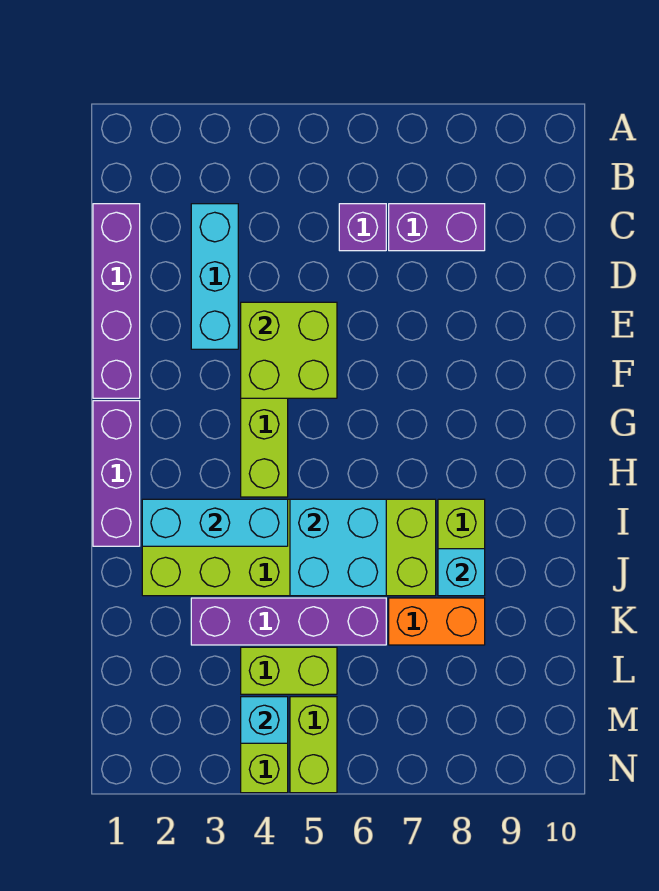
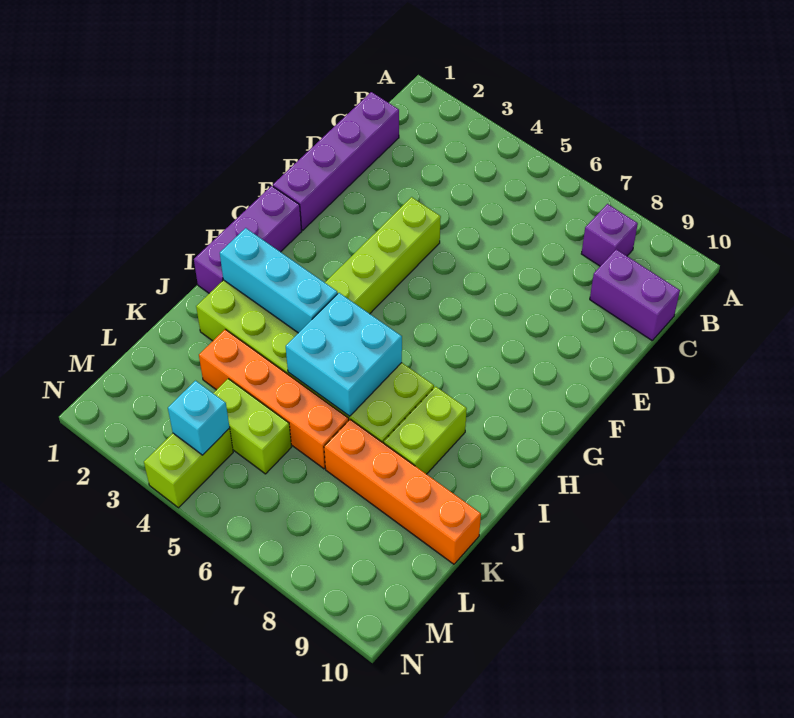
cyan 1x3 brick [191,204,238,349] -> none
purple 1x1 brick [339,204,386,251] -> purple 1x1 brick moved to [581,204,638,266]
purple 1x2 brick [389,204,485,251] -> purple 1x2 brick moved to [590,249,680,340]
lime 2x2 brick [241,302,337,398] -> none
cyan 1x1 brick [438,549,485,596] -> none
purple 1x4 brick [191,598,386,645] -> orange 1x4 brick [199,329,349,469]
orange 1x2 brick [389,598,485,645] -> orange 1x4 brick [324,419,481,564]
lime 1x2 brick [290,697,337,793] -> none

